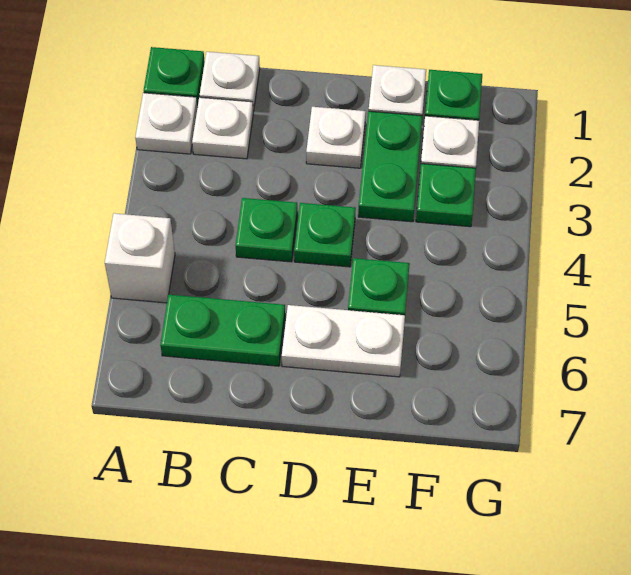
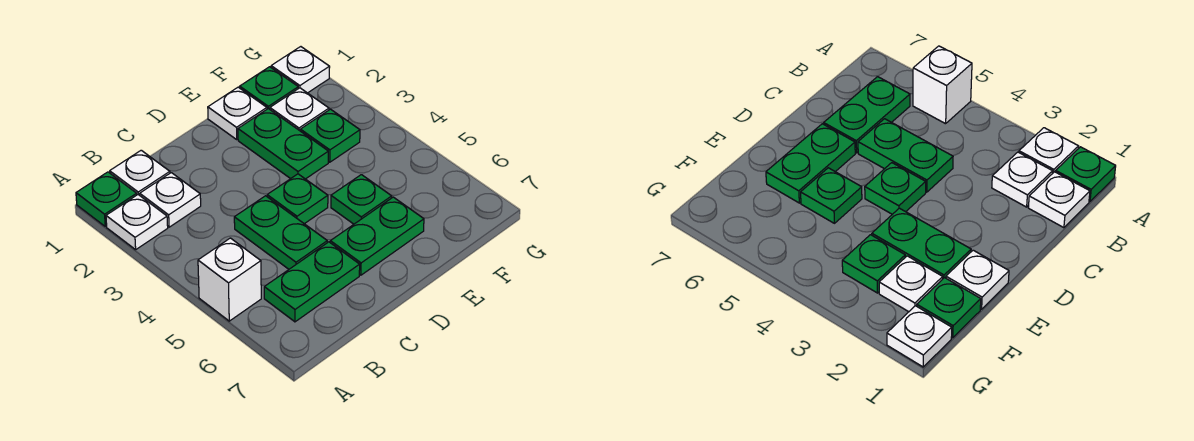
green 1x1 plate [236,198,298,262] -> green 1x2 plate [234,196,327,269]
white 1x1 plate [306,107,366,168] -> white 1x1 plate moved to [271,47,330,93]
white 1x2 plate [282,305,405,377] -> green 1x2 plate [330,197,424,275]

